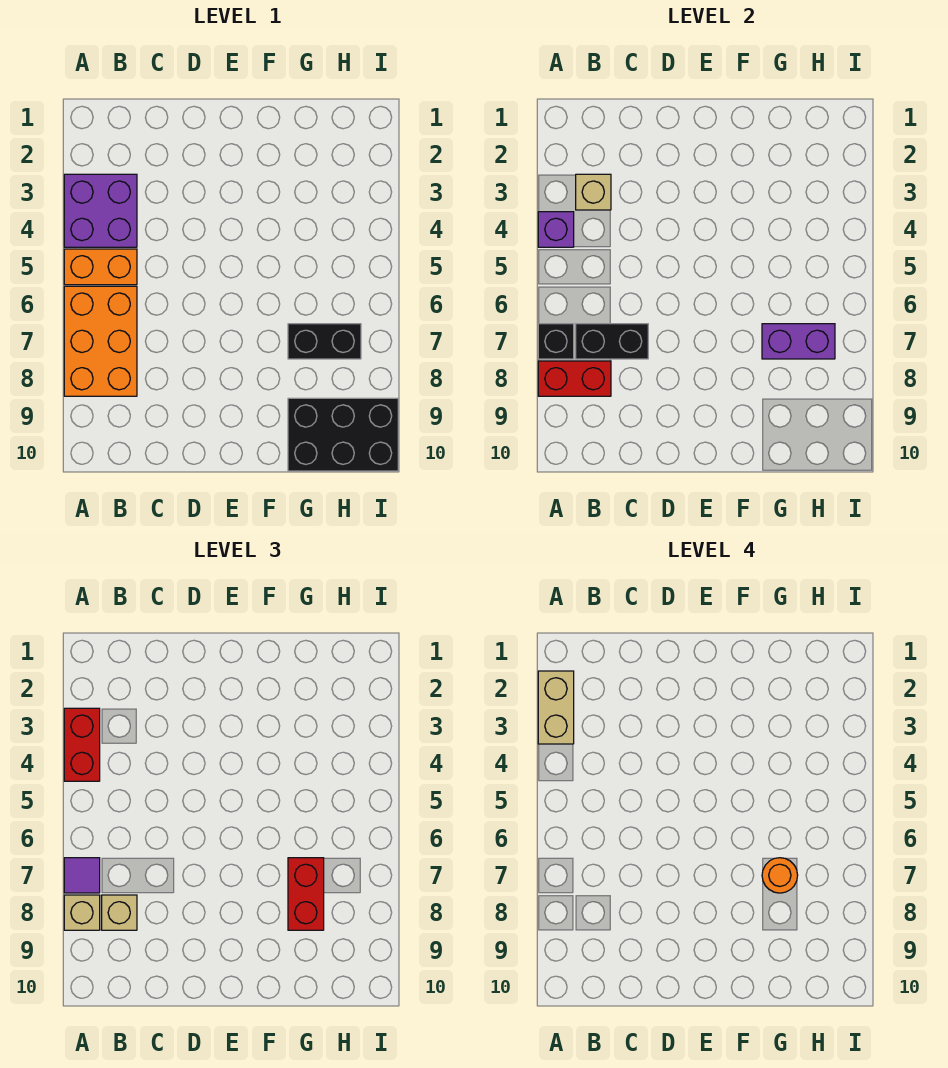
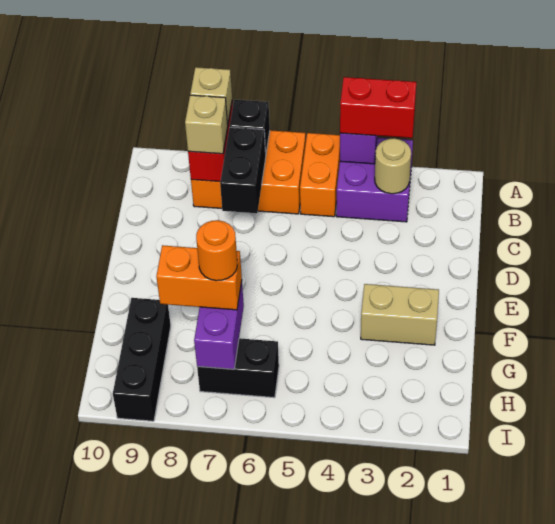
tan 1x2 brick [538,671,574,744] -> tan 1x2 brick moved to [361,284,439,345]
purple 1x1 tile [64,858,100,893] -> none
tan 1x1 brick [576,174,611,210] -> tan 1x1 round brick [375,138,411,194]
black 1x2 brick [288,324,361,359] -> black 1x2 brick turned to [197,338,279,398]
red 1x2 brick [288,858,324,930] -> orange 1x2 brick [156,245,242,310]
black 2x3 brick [288,398,398,471] -> black 1x3 brick [113,298,171,421]

